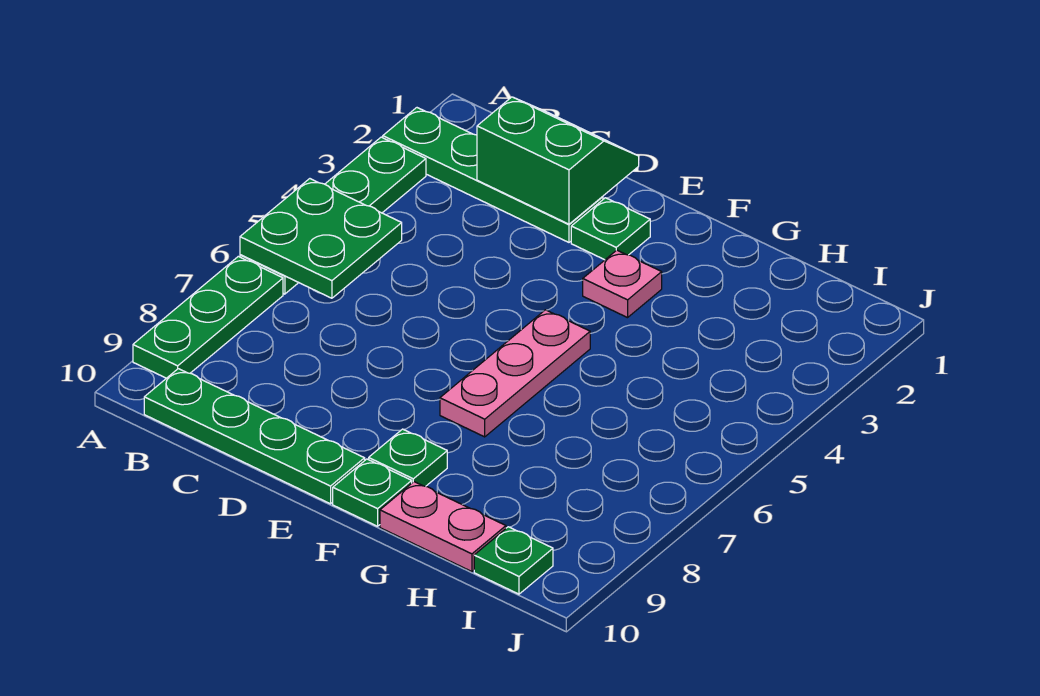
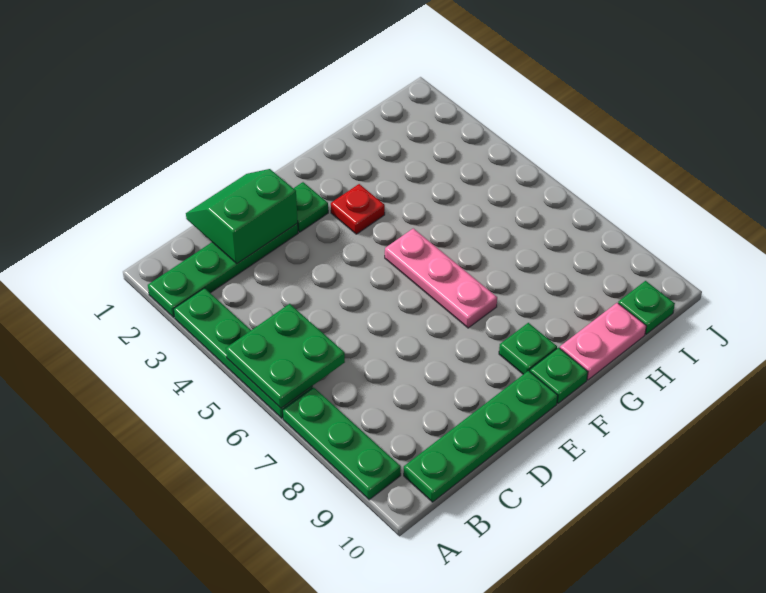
pink 1x1 plate [583,250,662,318] -> red 1x1 plate [331,184,385,234]

